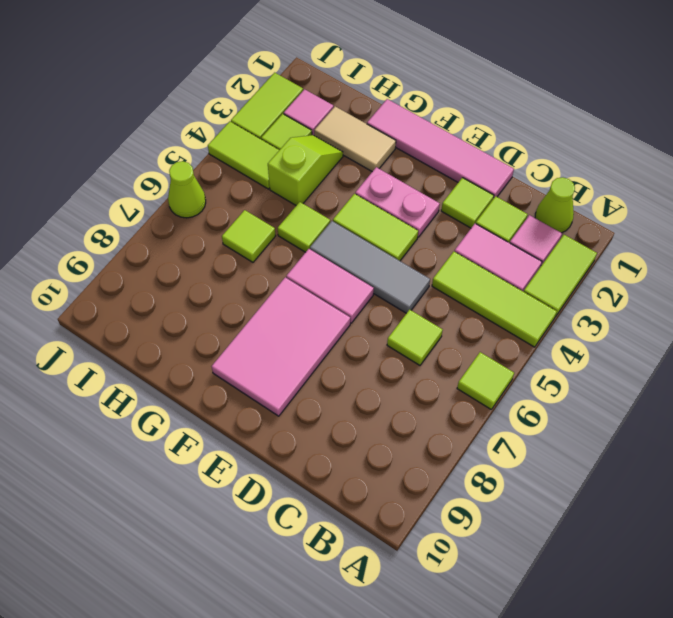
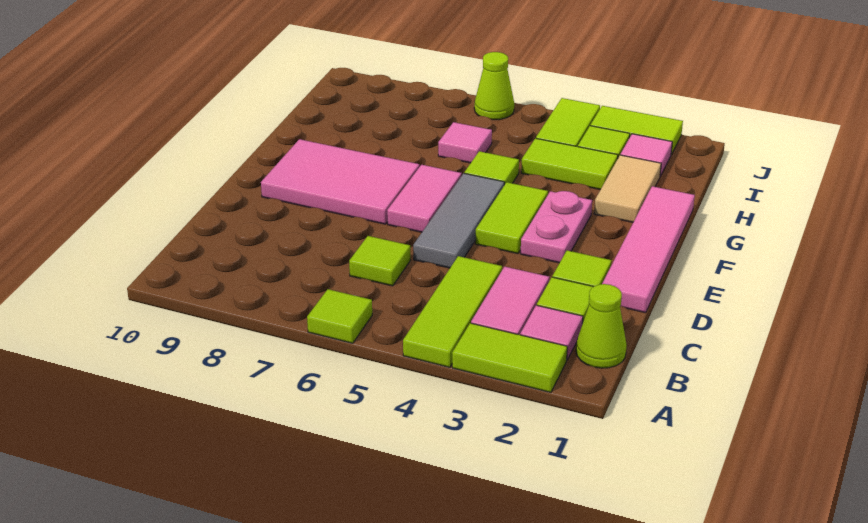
lime 1x2 slope [268,135,343,205] -> lime 1x2 tile [521,138,618,190]
lime 1x1 tile [222,210,276,262] -> pink 1x1 tile [438,122,492,163]

